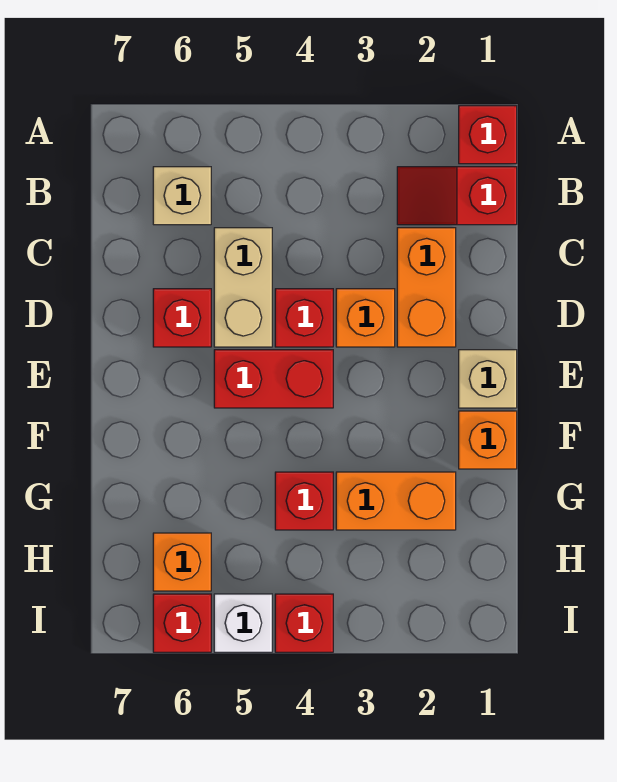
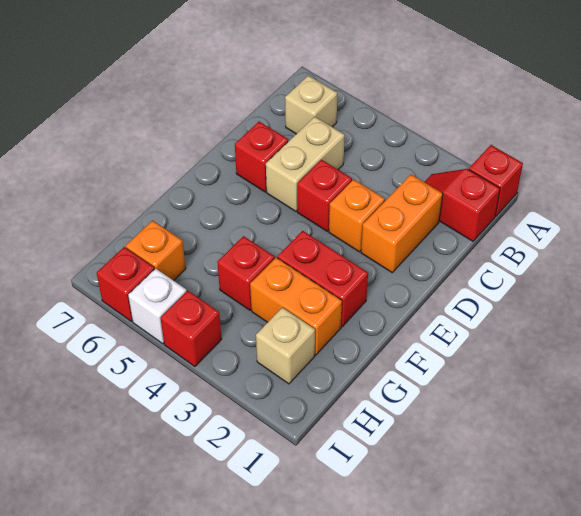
tan 1x1 brick [459,350,517,408] -> tan 1x1 brick moved to [256,308,315,384]
red 1x2 brick [214,350,333,408] -> red 1x2 brick moved to [277,231,368,327]
orange 1x1 brick [459,411,517,469] -> none

